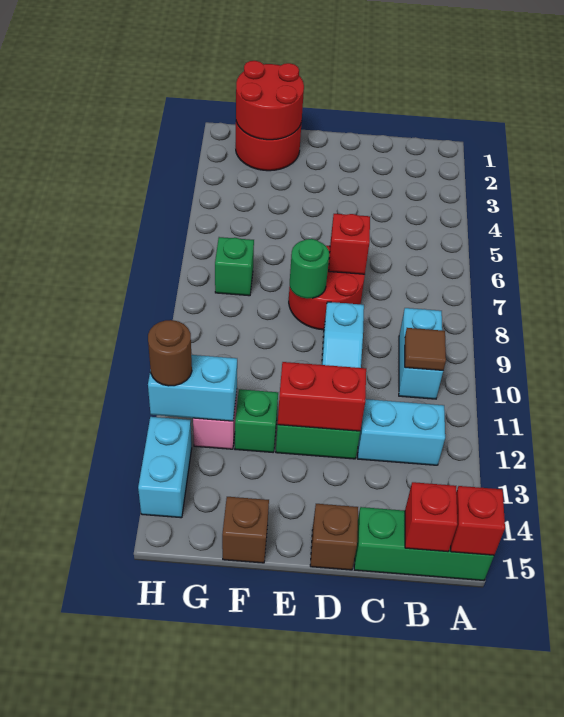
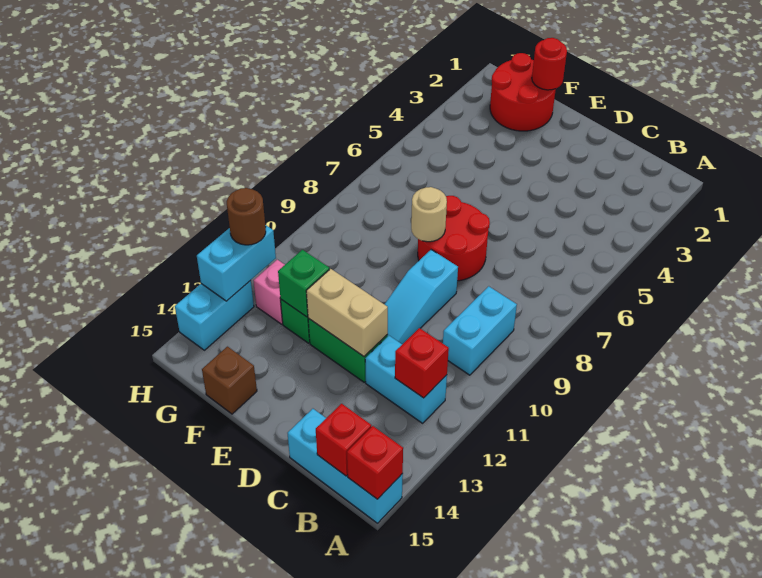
green 1x3 brick [354,507,494,580] -> cyan 1x3 brick [288,409,403,523]
brown 1x1 tile [405,328,446,370] -> none
red 1x1 brick [329,214,370,274] -> red 1x1 brick moved to [395,328,449,398]
red 1x2 brick [278,362,366,431] -> tan 1x2 brick [306,269,388,356]
brown 1x1 brick [310,504,358,570] -> none
green 1x1 round brick [290,239,329,299] -> tan 1x1 round brick [411,187,447,242]
red 2x2 round brick [236,61,304,140] -> red 1x1 round brick [532,38,567,90]
green 1x1 brick [215,237,254,296] -> green 1x1 brick moved to [278,250,329,317]
cyan 1x2 brick [148,355,237,421] -> cyan 1x2 brick turned to [197,225,276,301]

